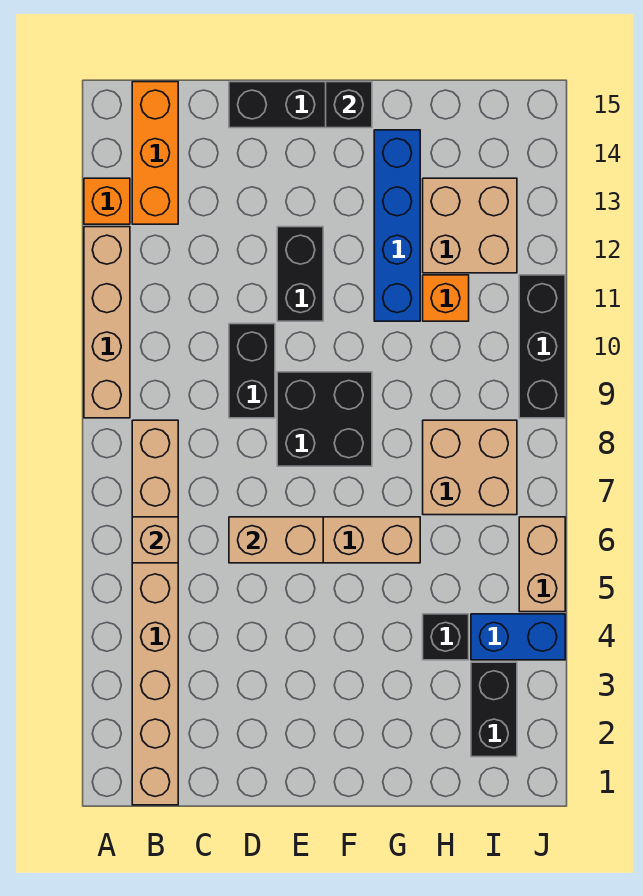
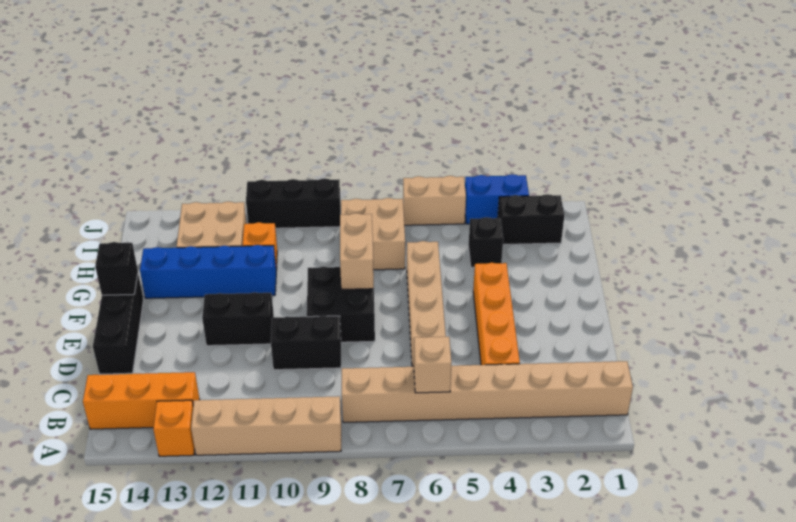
none -> orange 1x4 brick [473,263,520,365]
tan 1x2 brick [229,517,323,563] -> tan 1x2 brick moved to [340,213,374,289]
blue 1x2 brick [471,614,565,660] -> blue 1x2 brick turned to [465,174,529,224]

